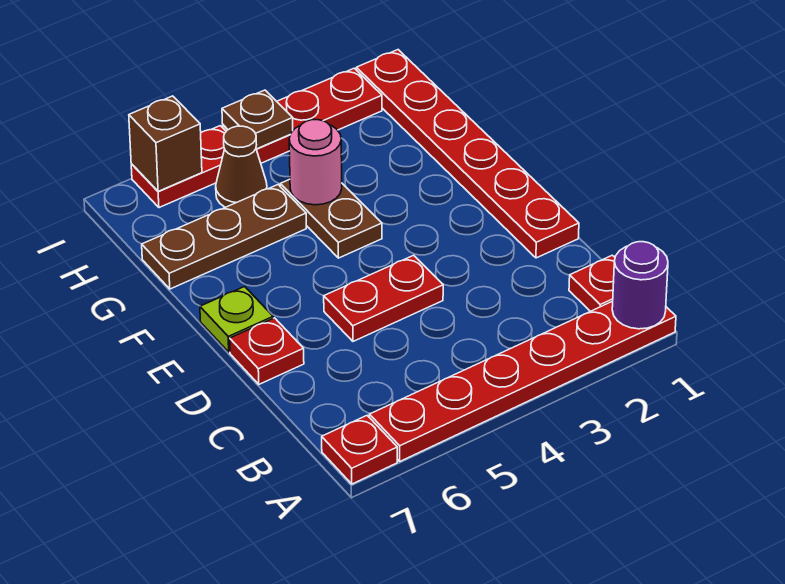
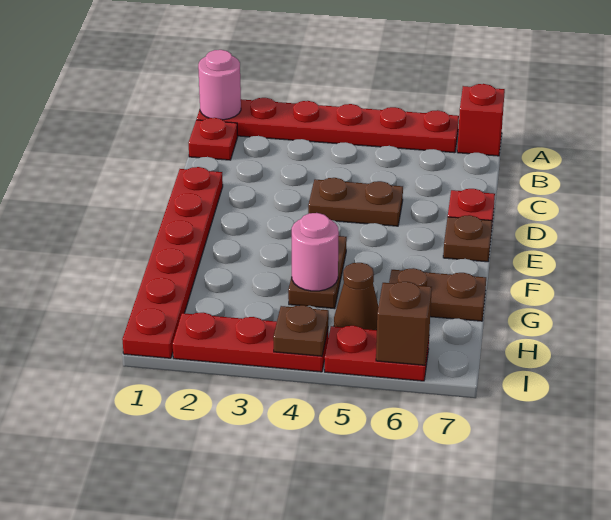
purple 1x1 round brick [612,242,668,329] -> pink 1x1 round brick [198,50,241,120]
red 1x1 plate [322,416,397,484] -> red 1x1 brick [457,84,505,156]
red 1x2 plate [324,255,443,341] -> brown 1x2 plate [308,178,403,226]
lime 1x1 plate [200,286,273,352] -> brown 1x1 plate [443,215,492,262]
brown 1x3 plate [142,185,306,289] -> brown 1x2 plate [389,268,486,321]

